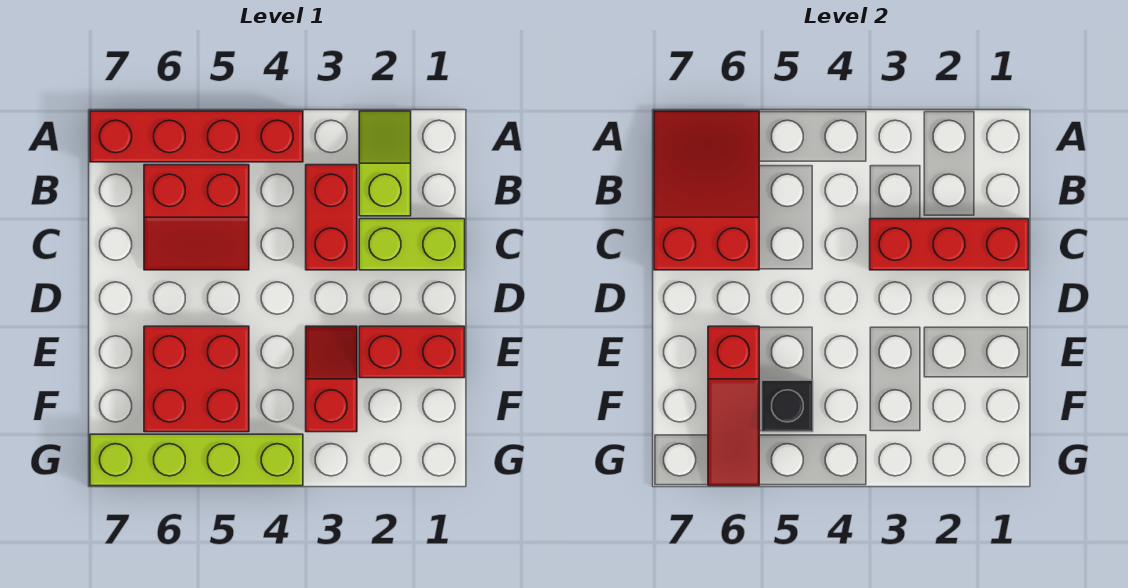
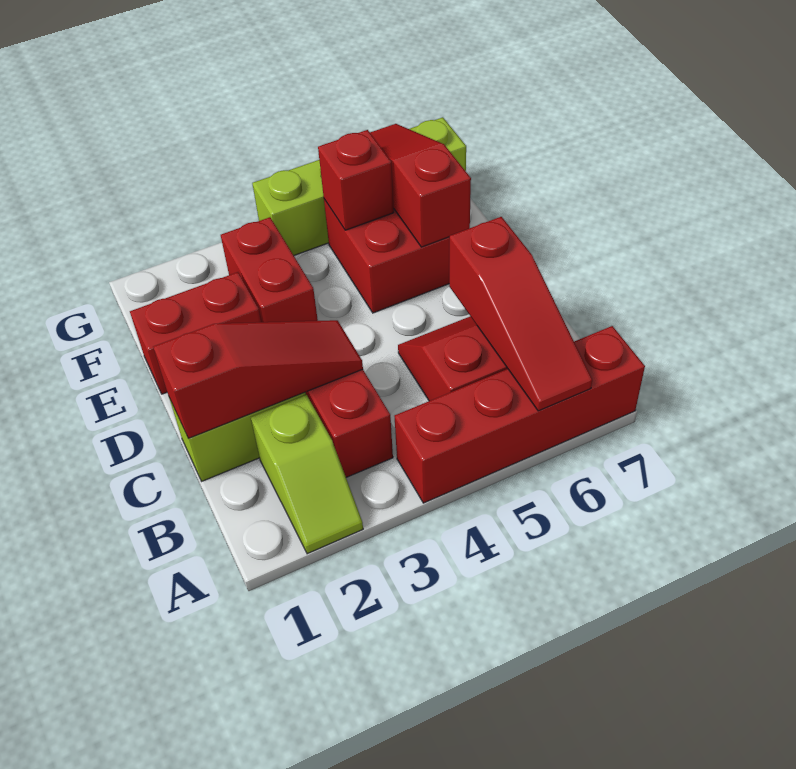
red 2x3 slope [654,111,759,270] -> red 1x3 slope [449,217,592,411]
red 1x3 brick [870,219,1029,270] -> red 1x3 slope [153,320,363,438]
red 1x2 slope [306,326,357,432] -> red 1x2 brick [221,217,318,322]
black 1x1 brick [762,380,813,432] -> red 1x1 brick [318,130,394,230]

